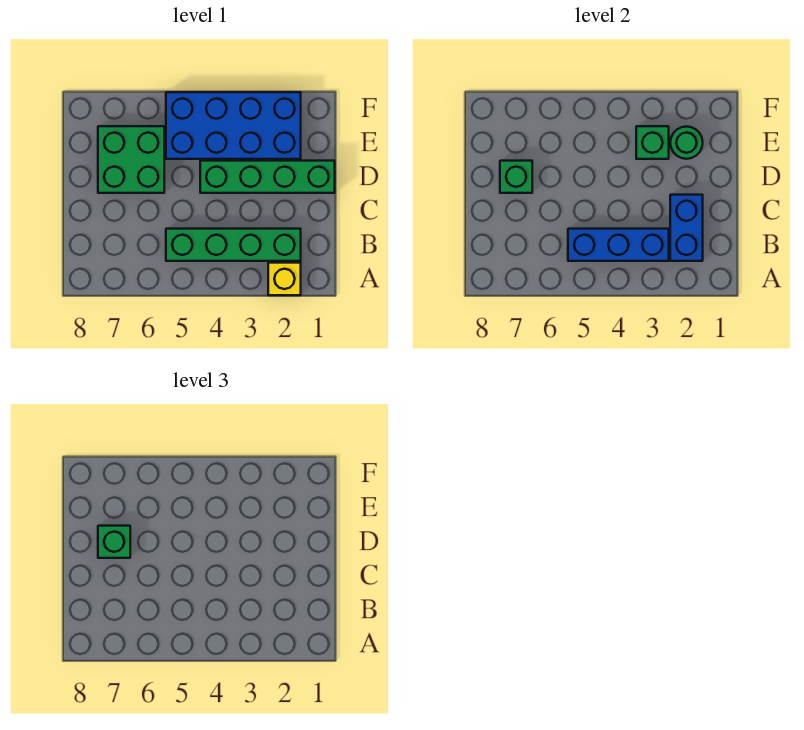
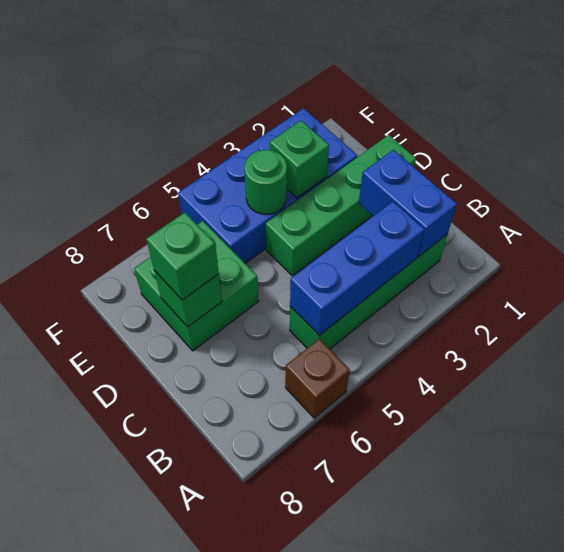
yellow 1x1 brick [268,263,301,295] -> none
none -> brown 1x1 brick [285,339,350,418]
green 1x1 round brick [670,127,703,159] -> green 1x1 round brick moved to [244,150,287,214]

